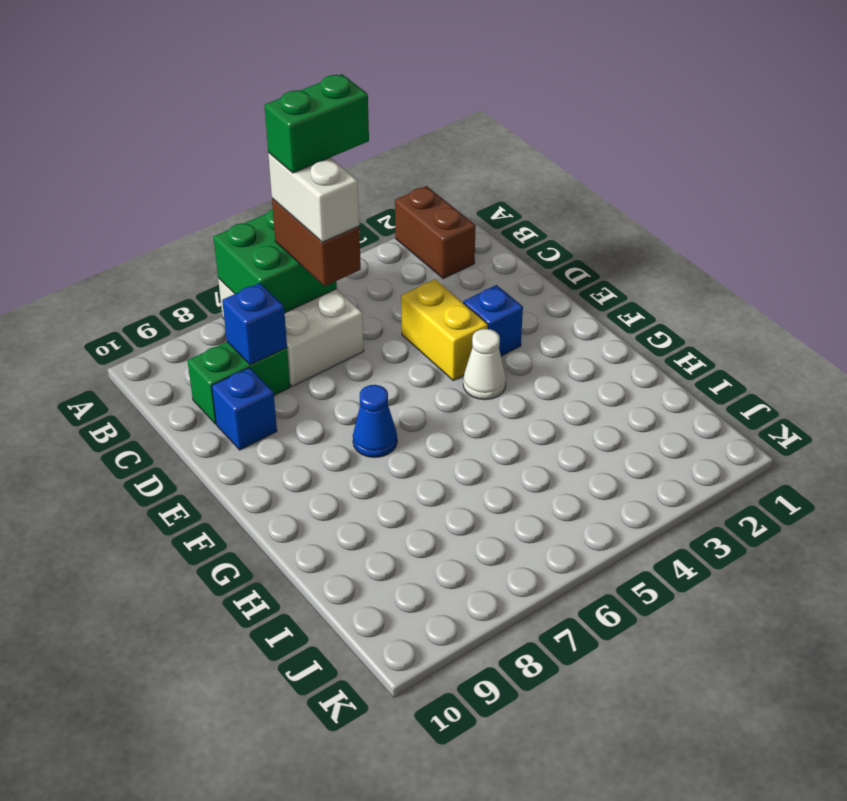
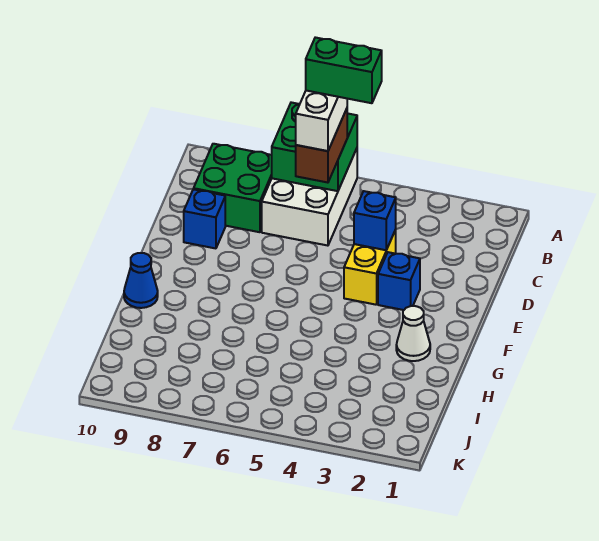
brown 1x2 brick [395,186,476,279] -> none
green 1x2 brick [187,342,290,424] -> green 2x2 brick [194,144,272,232]
blue 1x1 brick [222,283,287,365] -> blue 1x1 brick moved to [354,191,396,250]
white 1x1 cone [463,329,506,400] -> white 1x1 cone moved to [396,306,430,361]
blue 1x1 cone [353,385,397,457] -> blue 1x1 cone moved to [124,253,158,308]

